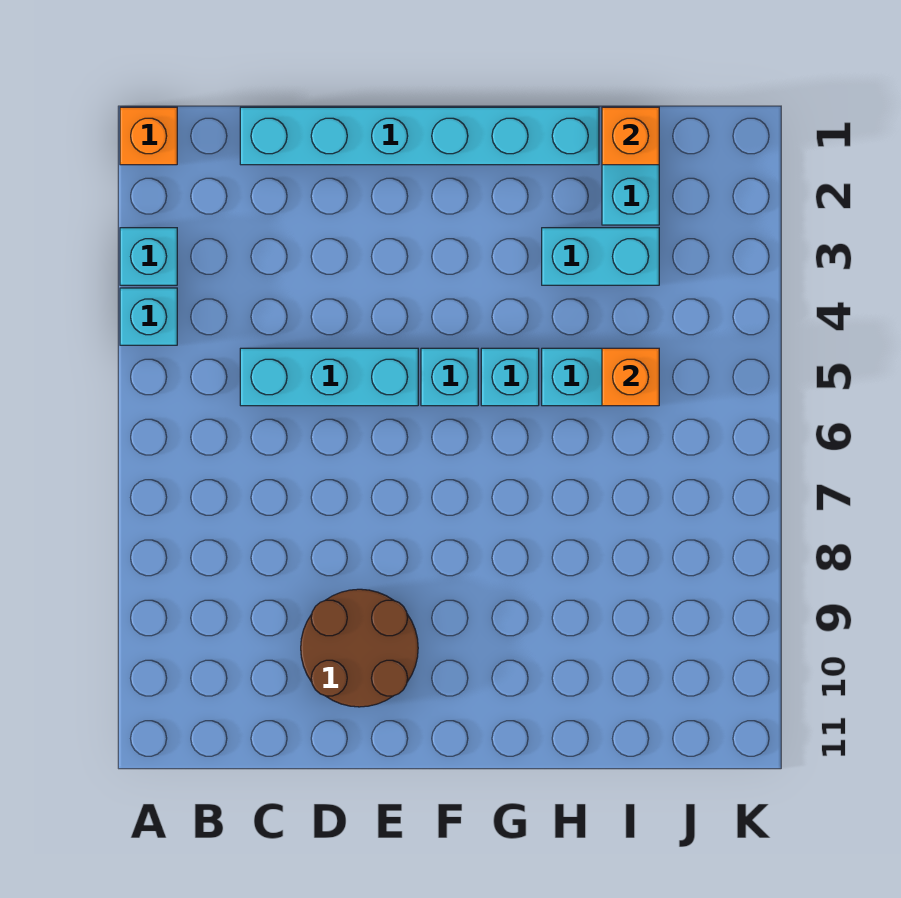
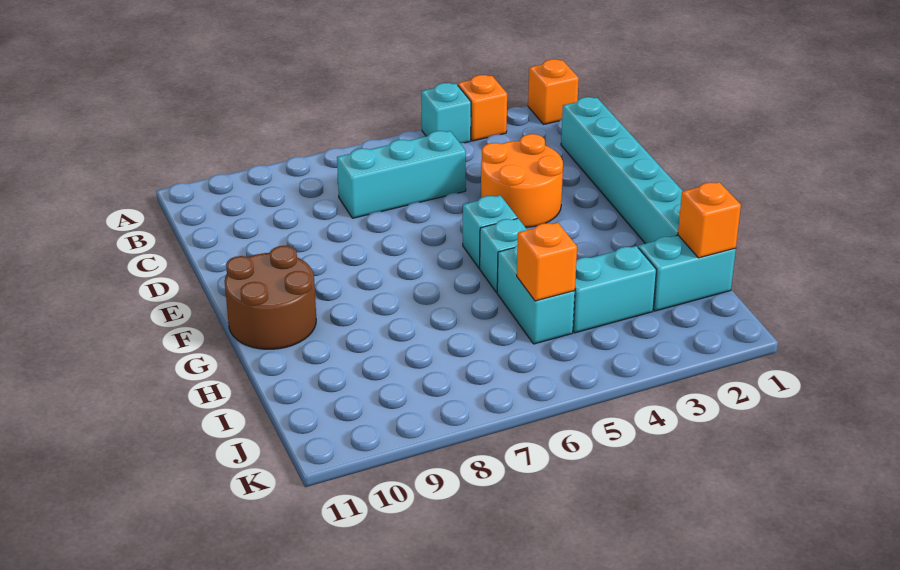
cyan 1x1 brick [120,228,177,285] -> orange 1x1 brick [458,75,507,141]
cyan 1x3 brick [240,348,418,406] -> cyan 1x3 brick turned to [337,131,466,218]
none -> orange 2x2 round brick [481,134,563,228]
brown 2x2 round brick [301,589,418,707] -> brown 2x2 round brick moved to [225,246,316,349]
cyan 1x2 brick [542,228,659,285] -> cyan 1x2 brick turned to [573,246,656,333]

